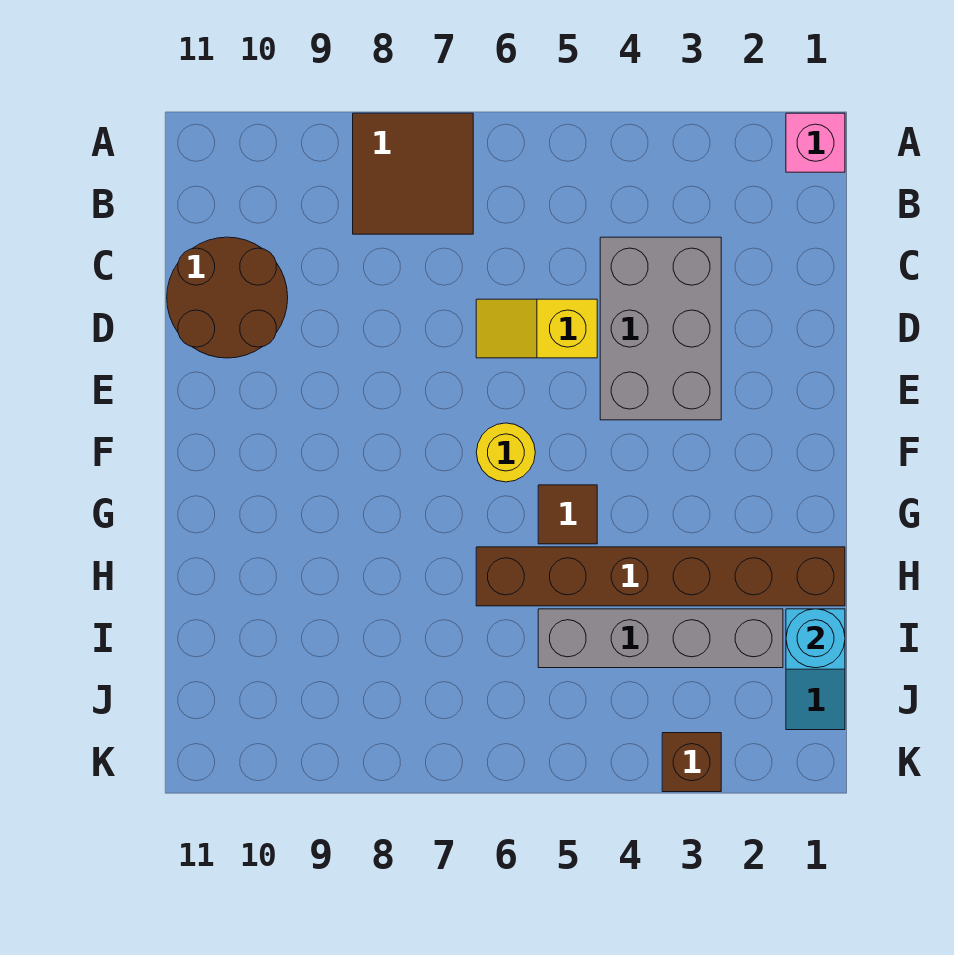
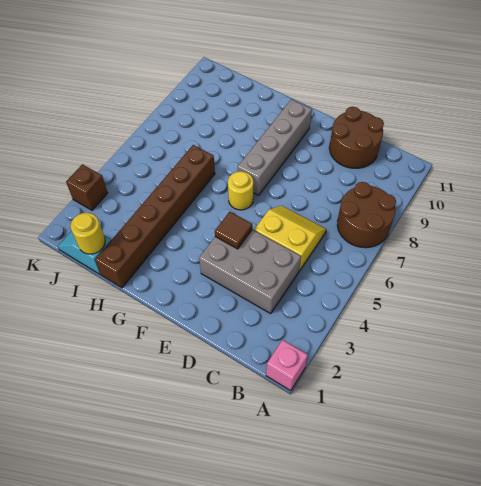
brown 2x2 tile [353,113,473,234] -> brown 2x2 round brick [337,182,396,248]
yellow 1x2 slope [476,299,597,358] -> yellow 2x2 slope [254,206,326,271]
brown 1x1 tile [538,485,597,544] -> brown 1x1 tile moved to [215,212,252,249]
cyan 1x1 round brick [786,609,845,668] -> yellow 1x1 round brick [71,213,105,254]
grey 1x4 brick [538,609,783,668] -> grey 1x4 brick moved to [238,99,312,195]

